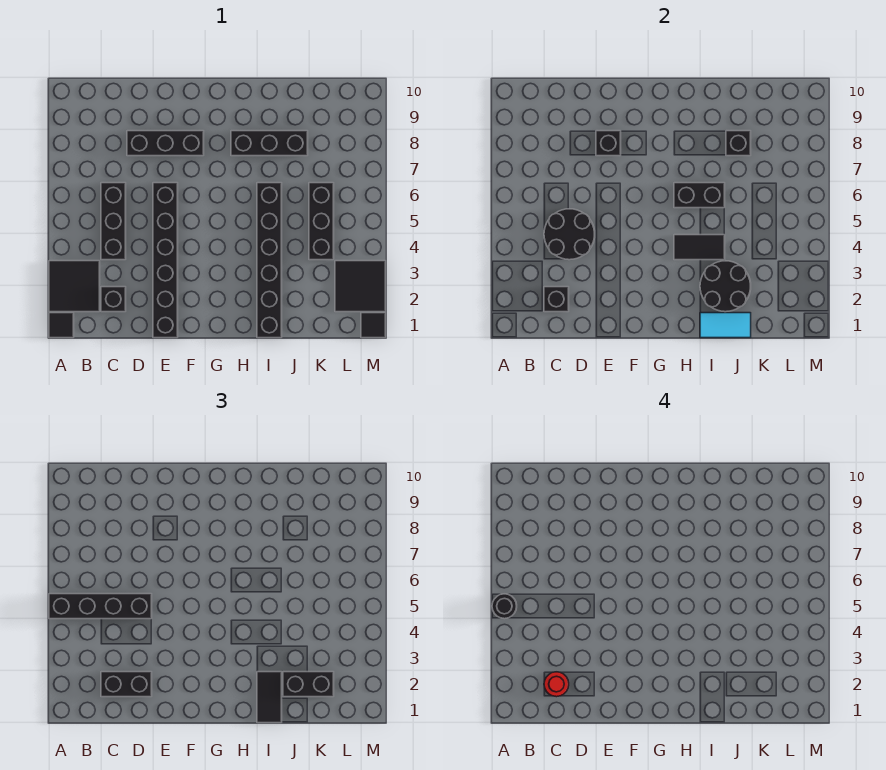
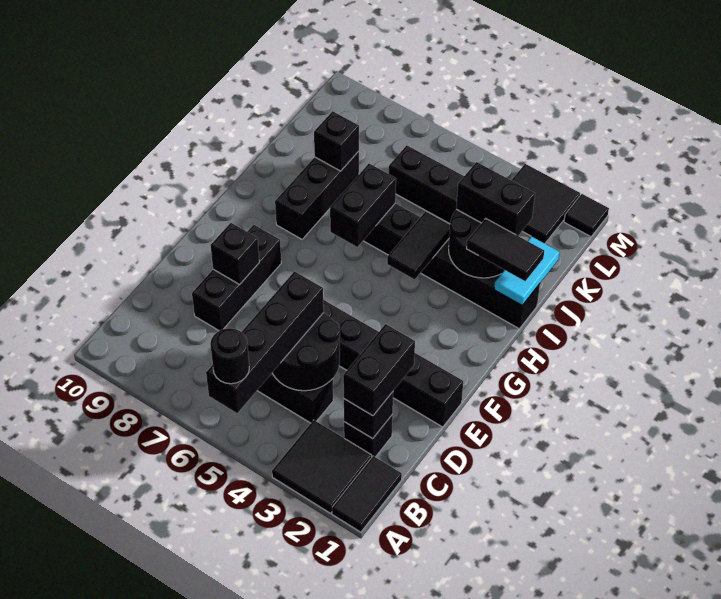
black 1x1 tile [49,313,74,338] -> black 1x2 tile [332,456,402,532]
red 1x1 round brick [544,672,569,697] -> none
black 1x2 brick [283,672,334,697] -> black 1x2 brick turned to [456,162,535,236]

